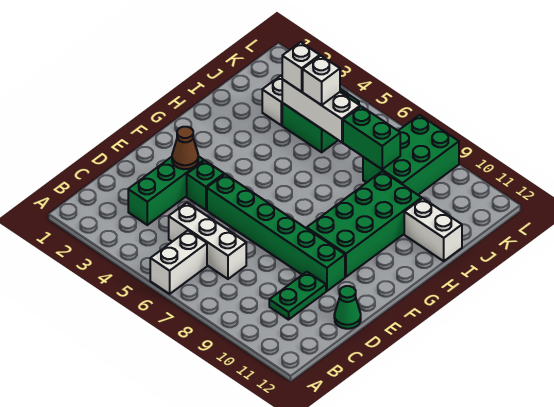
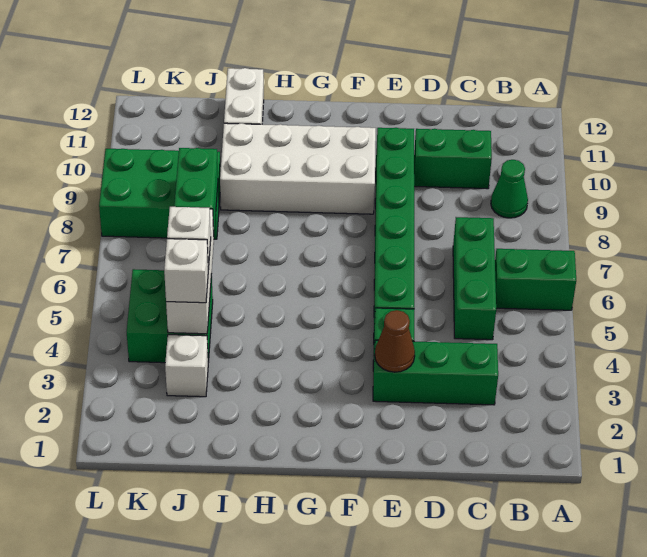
white 1x2 brick [150,230,207,294] -> green 1x2 brick [495,249,576,310]
white 1x3 brick [169,203,246,279] -> green 1x3 brick [453,217,496,340]
green 1x2 plate [269,272,326,320] -> green 1x2 brick [414,129,492,189]
green 1x1 cone [334,286,361,329] -> green 1x1 cone moved to [491,160,528,218]
green 2x4 brick [307,171,422,277] -> white 2x4 brick [220,123,376,214]

